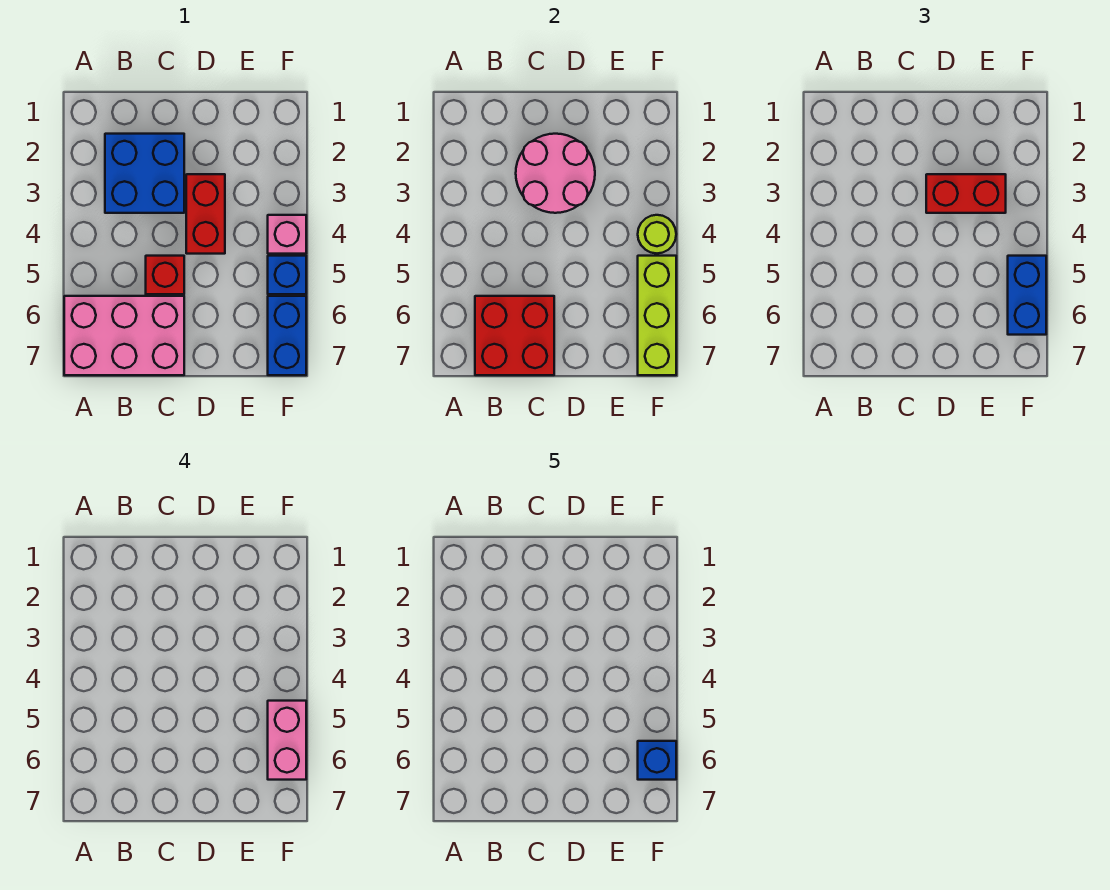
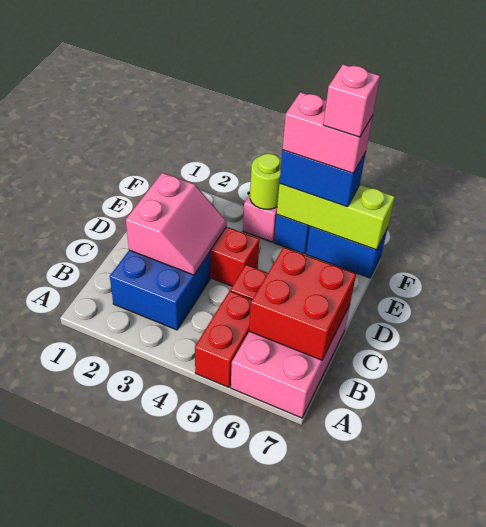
pink 2x2 round brick [516,134,595,213] -> pink 2x2 slope [126,173,227,275]
red 1x2 brick [926,174,1006,213] -> red 1x2 brick moved to [195,291,252,387]
blue 1x1 brick [638,741,676,780] -> pink 1x1 brick [323,64,380,137]

